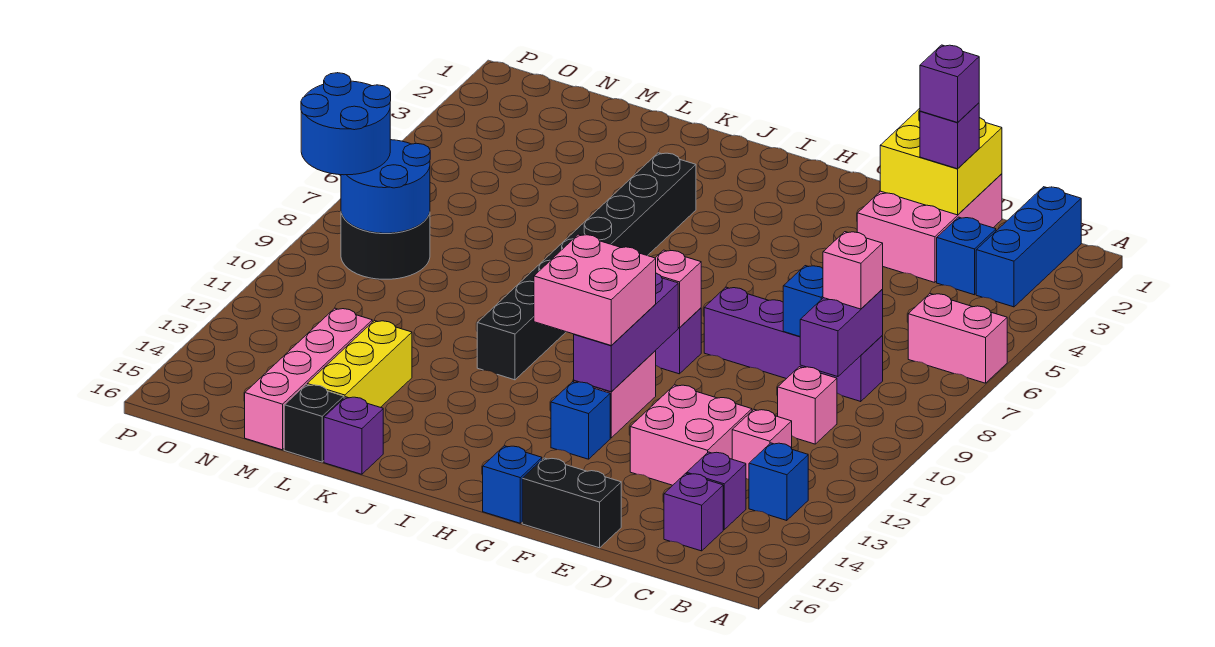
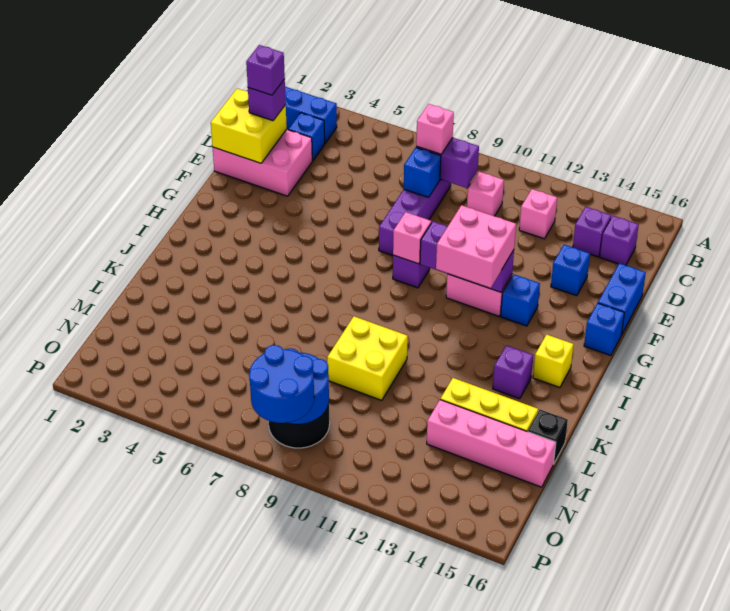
pink 1x2 brick [908,294,1007,383] -> none
blue 1x1 brick [749,443,808,521] -> blue 1x1 brick moved to [551,245,590,296]
pink 2x2 brick [630,385,752,485] -> none
black 1x2 brick [522,458,621,548] -> blue 1x2 brick [598,263,646,335]
none -> yellow 1x1 brick [533,334,574,387]
black 1x8 brick [477,153,696,380] -> none
none -> yellow 2x2 brick [327,316,408,400]
purple 1x1 brick [324,397,383,474] -> purple 1x1 brick moved to [493,345,533,399]

